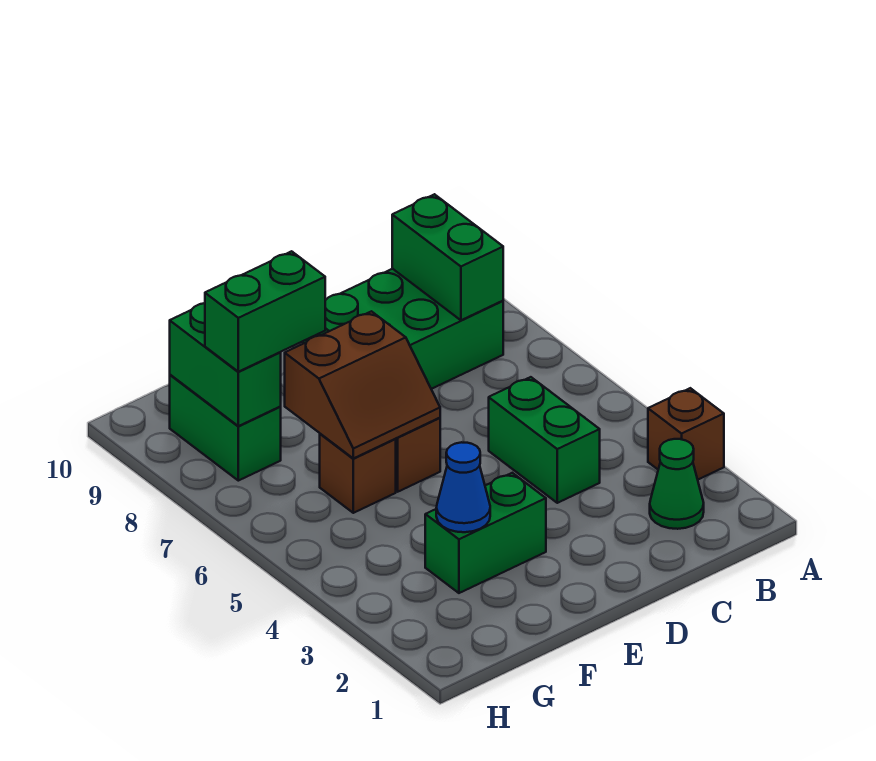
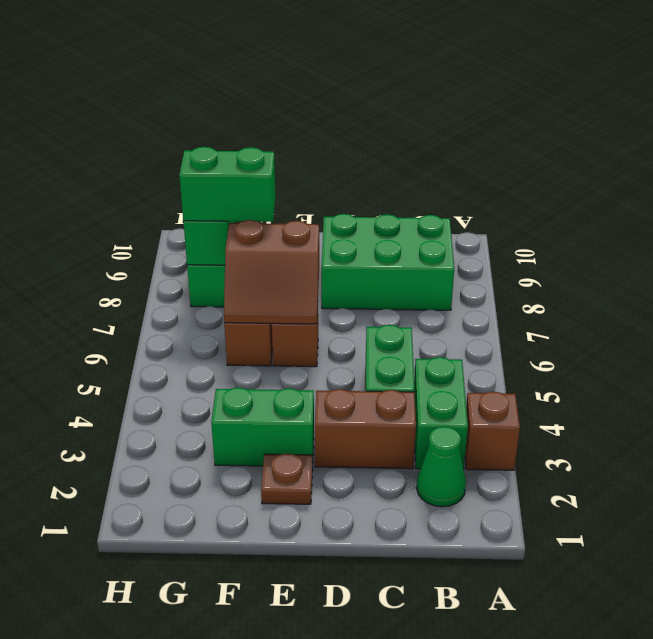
green 1x2 brick [392,194,503,320] -> green 1x2 brick moved to [414,357,468,469]
none -> brown 1x2 brick [315,389,416,469]
none -> brown 1x1 plate [261,453,313,504]
blue 1x1 cone [436,442,490,532] -> none

